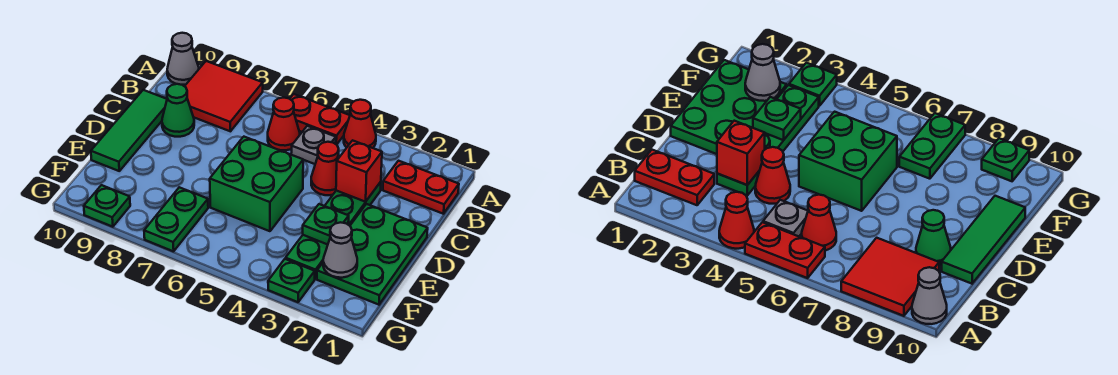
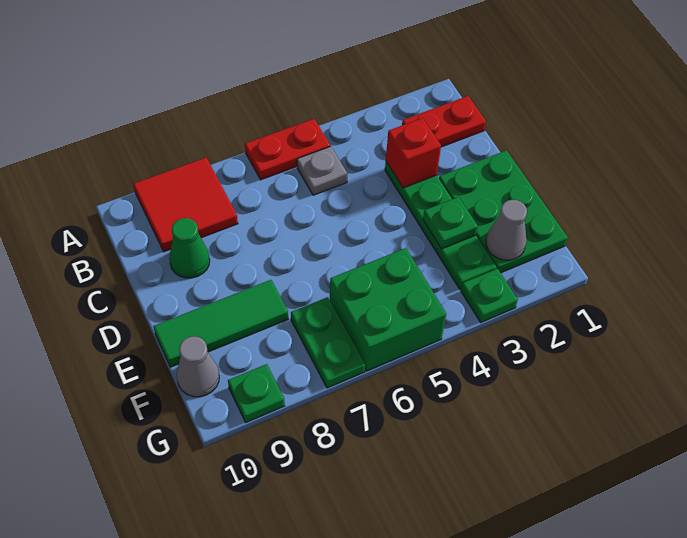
red 1x1 cone [344,100,376,148] -> none
grey 1x1 cone [167,33,199,85] -> grey 1x1 cone moved to [177,336,219,397]
red 1x1 cone [268,98,300,150] -> none
red 1x1 cone [311,142,339,195] -> none
green 1x3 tile [91,90,167,171] -> green 1x3 tile turned to [153,280,288,367]
green 2x2 brick [210,137,303,231] -> green 2x2 brick moved to [330,248,446,371]

